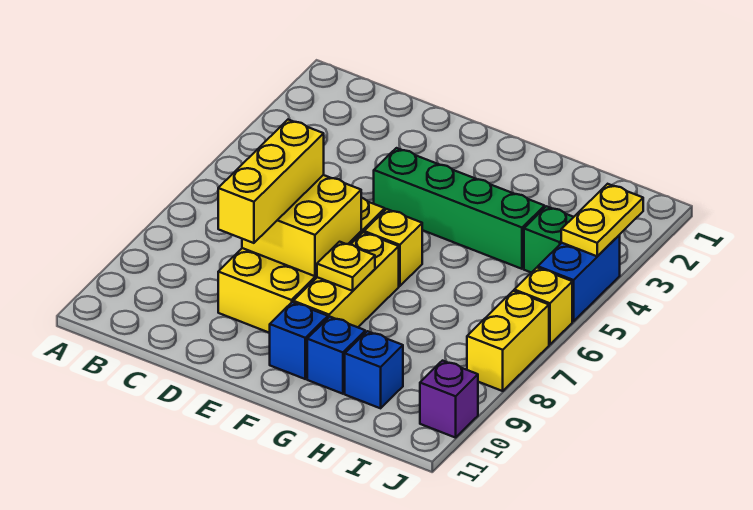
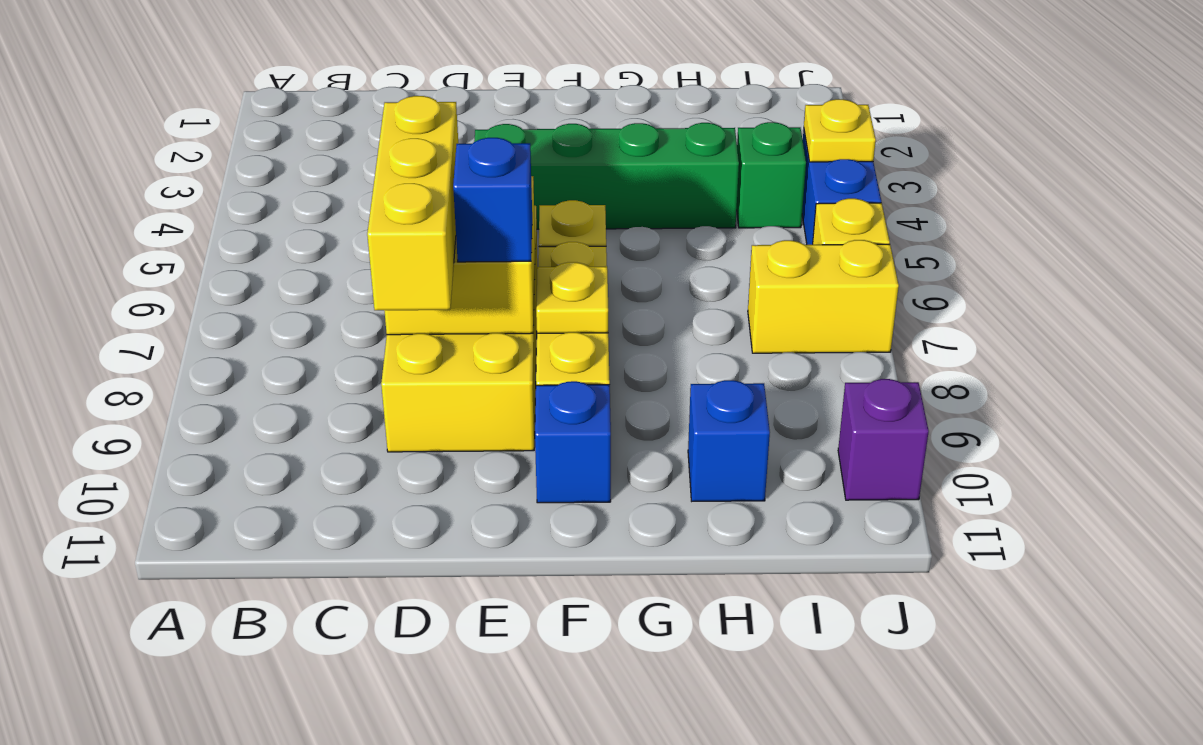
blue 1x1 brick [307,317,365,394] -> blue 1x1 brick moved to [453,138,532,262]
yellow 1x2 plate [561,184,643,256] -> yellow 1x1 plate [804,99,876,162]
yellow 1x2 brick [467,291,549,391] -> yellow 1x2 brick turned to [748,240,899,353]

